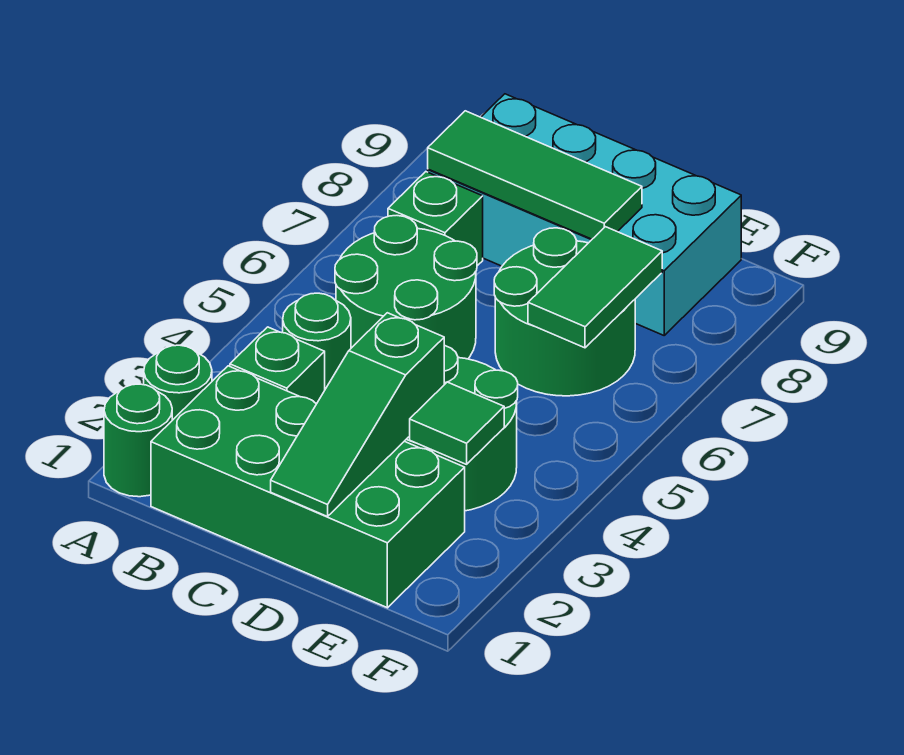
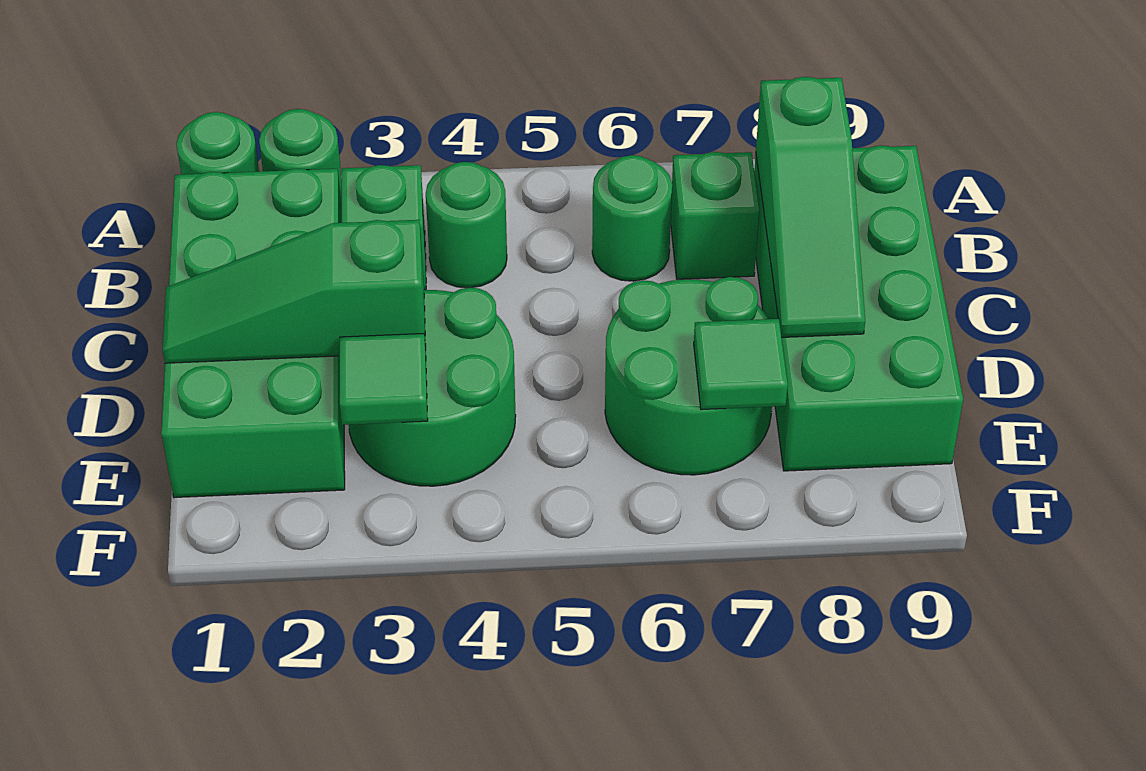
green 2x2 round brick [335,216,477,359] -> green 1x1 round brick [592,155,672,281]
cyan 2x4 brick [428,94,741,335] -> green 2x4 brick [754,145,963,471]
green 1x3 tile [428,111,642,239] -> green 1x3 slope [756,77,865,337]
green 1x2 tile [528,227,662,348] -> green 1x1 tile [694,319,788,410]

